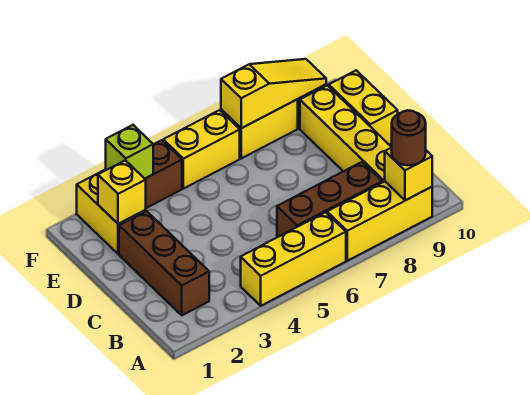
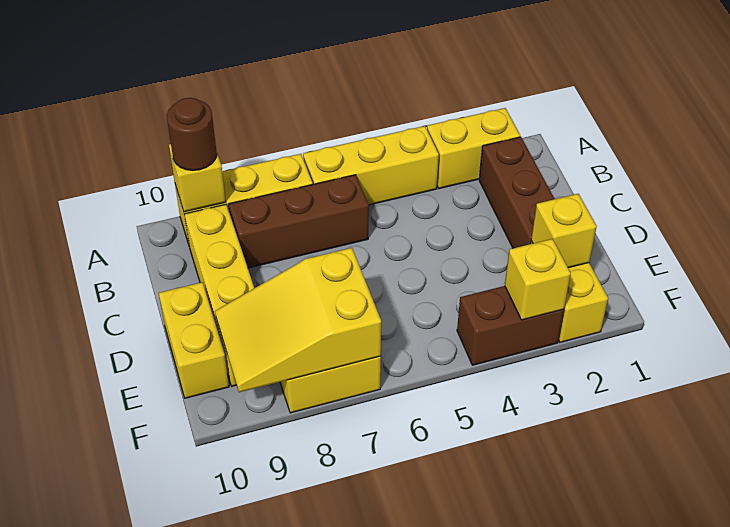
lime 1x1 brick [106,125,153,179] -> yellow 1x1 brick [505,239,571,320]
yellow 1x2 brick [163,110,240,189] -> yellow 1x2 brick moved to [427,108,520,189]
yellow 1x3 slope [221,59,326,128] -> yellow 2x3 slope [215,248,381,392]

